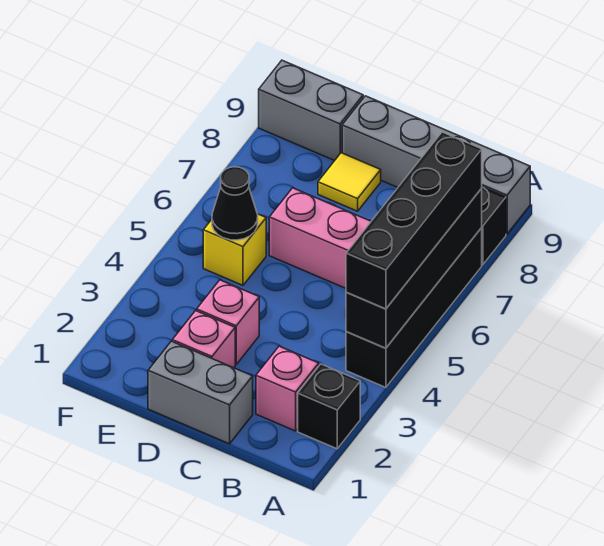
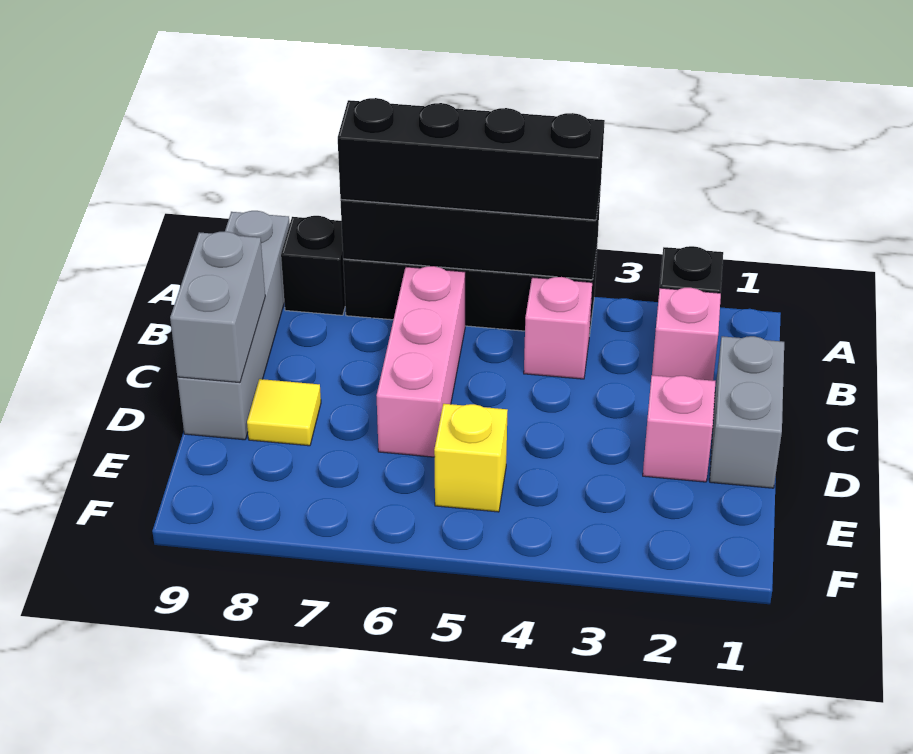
pink 1x1 brick [197,280,259,364] -> pink 1x1 brick moved to [524,277,592,379]
black 1x1 cone [212,167,258,240] -> none
grey 1x2 brick [259,60,363,161] -> grey 1x2 brick moved to [170,231,265,383]

